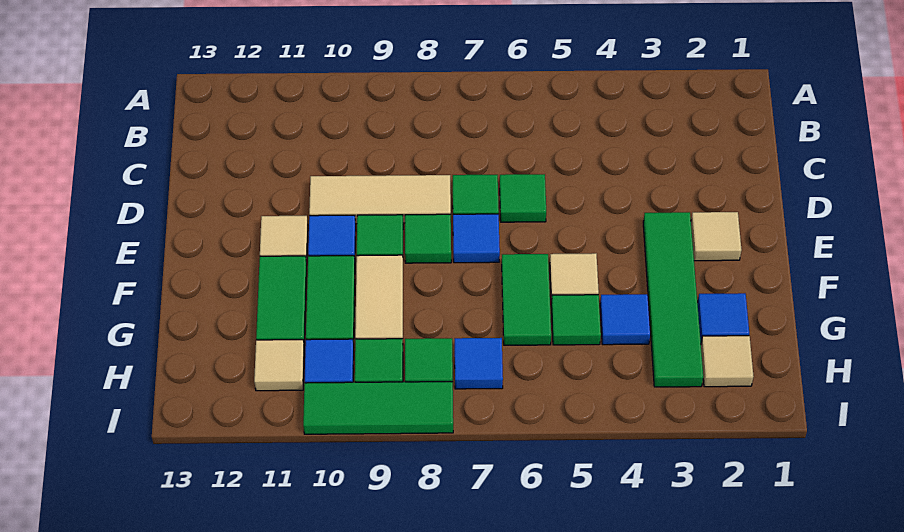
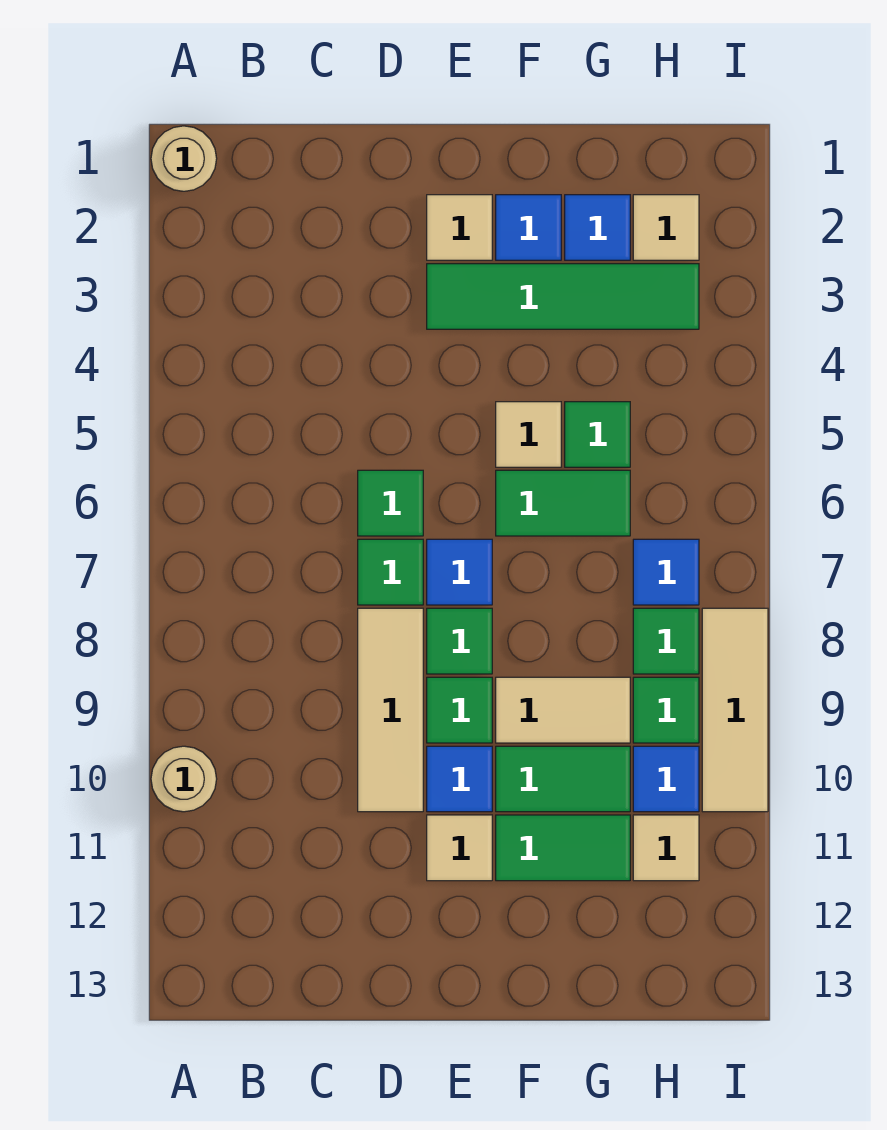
none -> tan 1x1 round brick [151,126,217,191]
none -> tan 1x1 round brick [151,746,217,812]
blue 1x1 tile [600,294,650,345] -> blue 1x1 tile moved to [496,195,561,260]
green 1x3 tile [303,382,453,434] -> tan 1x3 tile [702,608,768,812]

